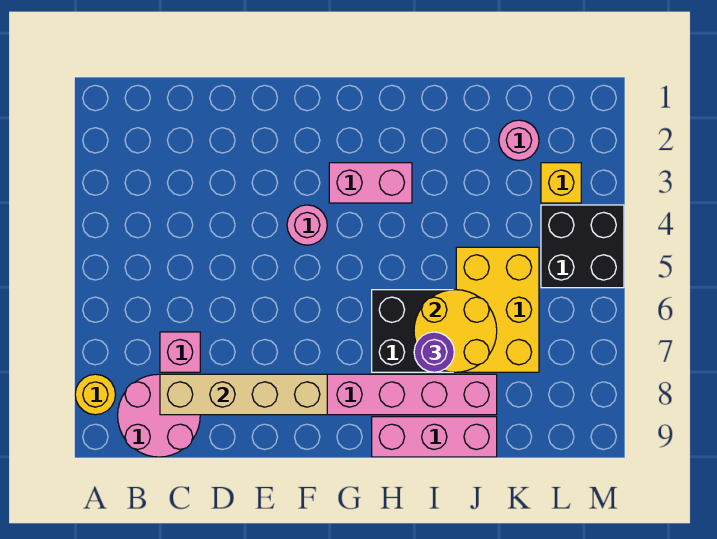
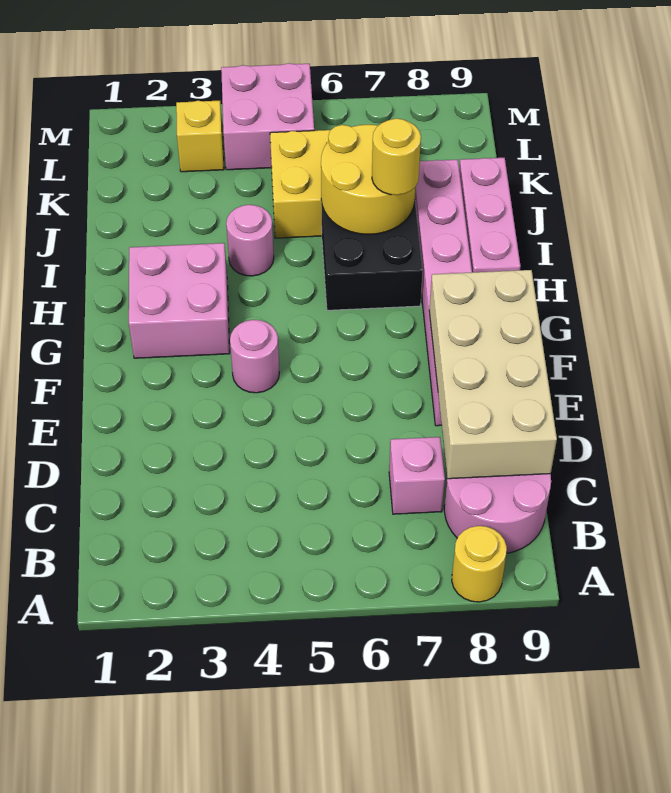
tan 1x4 brick [160,374,327,415] -> tan 2x4 brick [429,270,557,479]
pink 1x2 brick [329,163,412,203] -> pink 2x2 brick [129,243,230,358]
purple 1x1 round brick [414,332,454,372] -> yellow 1x1 round brick [372,118,421,195]
pink 1x1 round brick [499,120,539,160] -> pink 1x1 round brick moved to [226,205,274,276]
black 2x2 brick [541,205,624,288] -> pink 2x2 brick [221,63,314,170]

